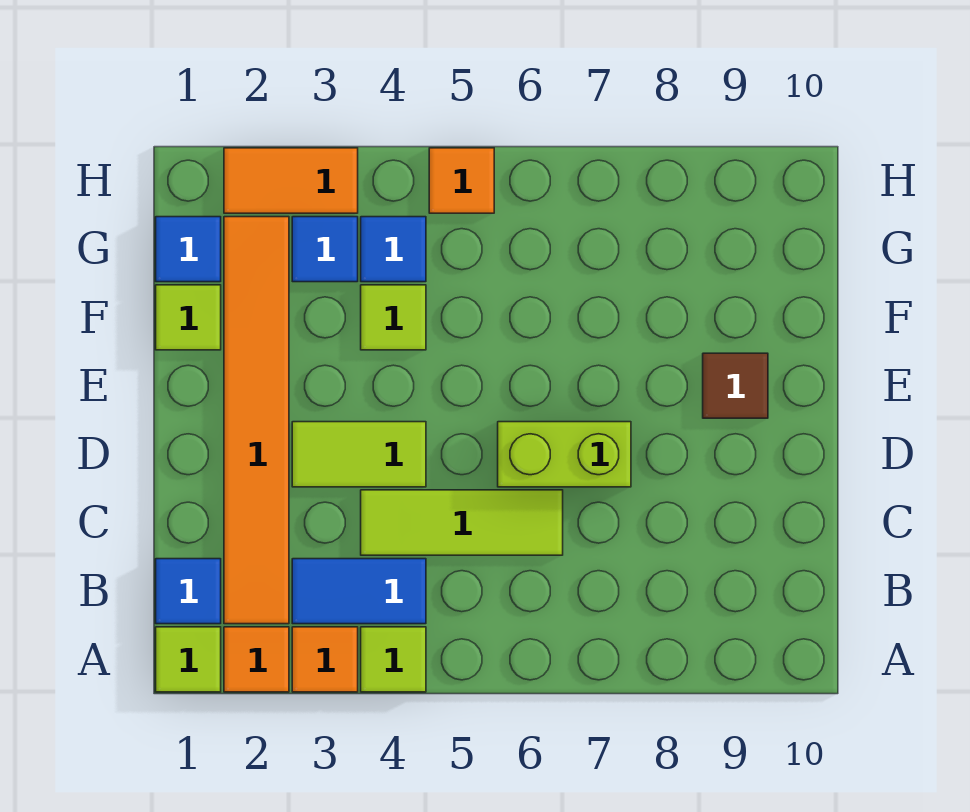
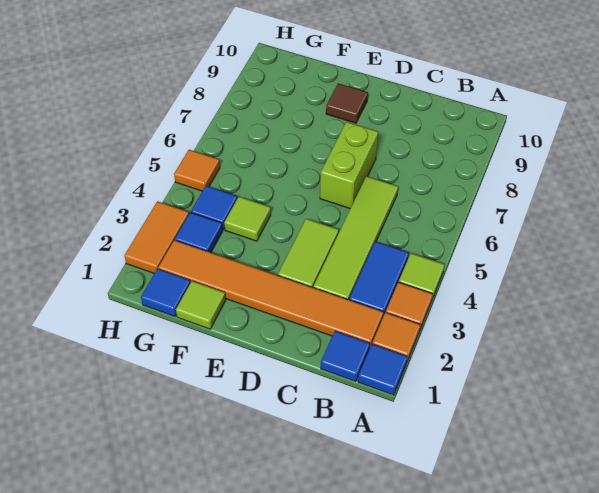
lime 1x1 tile [156,627,221,692] -> blue 1x1 tile [358,344,407,395]
lime 1x3 tile [361,490,563,555] -> lime 1x4 tile [313,176,398,300]

